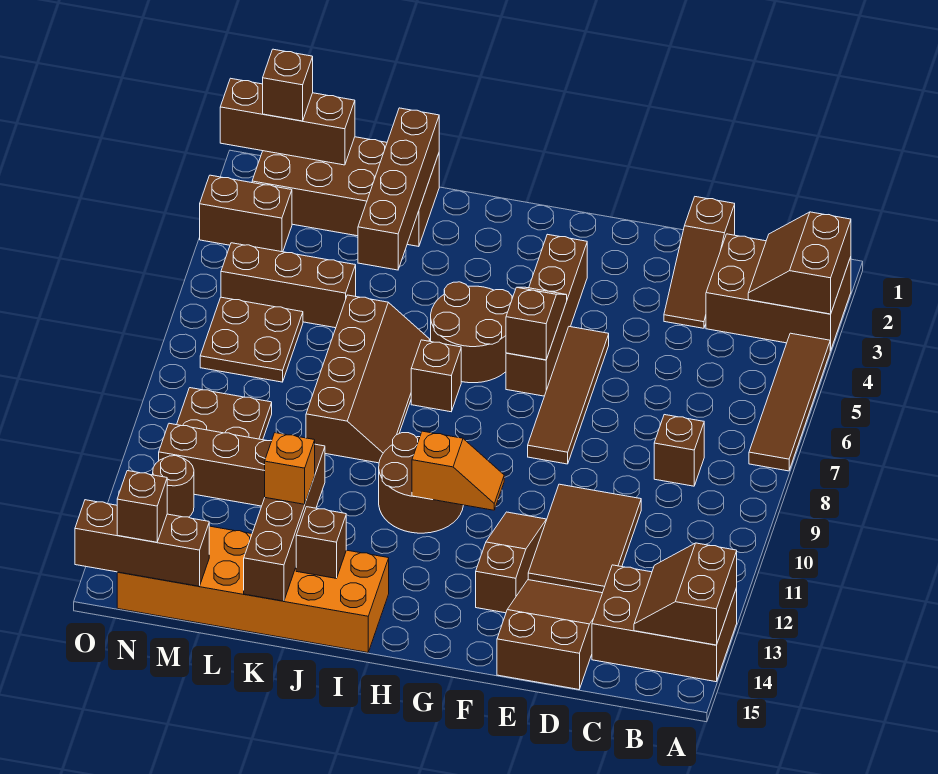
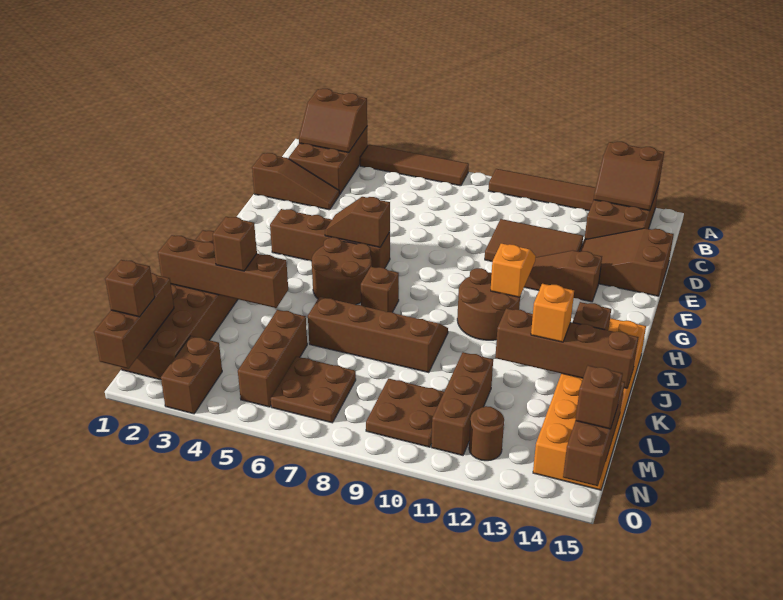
brown 1x1 brick [654,415,704,486] -> brown 1x1 brick moved to [213,217,257,271]
brown 1x4 tile [528,327,609,464] -> brown 1x4 tile moved to [489,169,596,211]
brown 2x4 brick [252,137,439,247] -> brown 2x6 brick [121,230,257,380]

